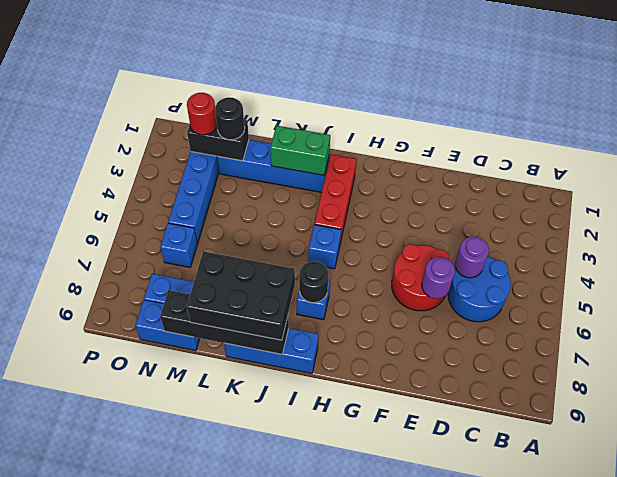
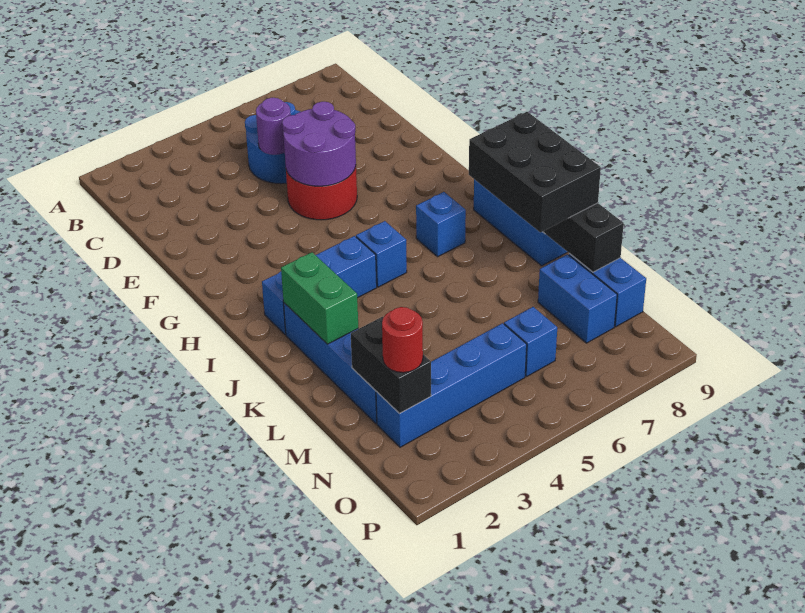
purple 1x1 round brick [422,257,455,298] -> purple 2x2 round brick [282,102,356,186]
red 1x3 brick [315,154,356,242] -> blue 1x3 brick [262,236,377,335]
black 1x1 round brick [299,261,329,303] -> none
black 1x1 round brick [215,97,245,140] -> none

